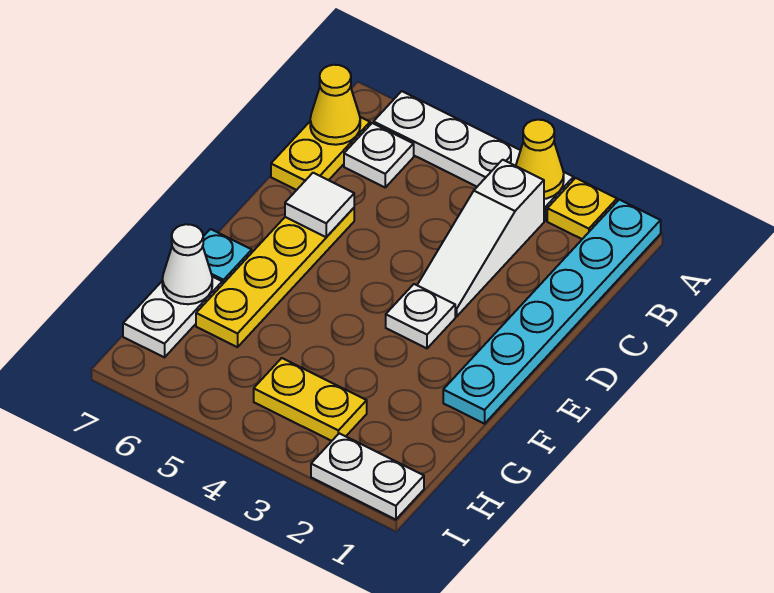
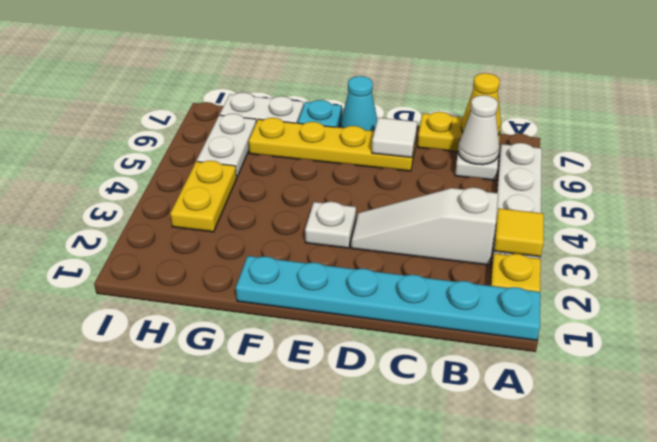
yellow 1x1 cone [516,120,564,199] -> yellow 1x1 tile [494,208,544,257]
none -> cyan 1x1 cone [341,76,377,131]
white 1x1 cone [162,224,212,304] -> white 1x1 cone moved to [458,95,500,165]
white 1x2 plate [311,433,424,520] -> white 1x2 plate moved to [197,114,256,178]

